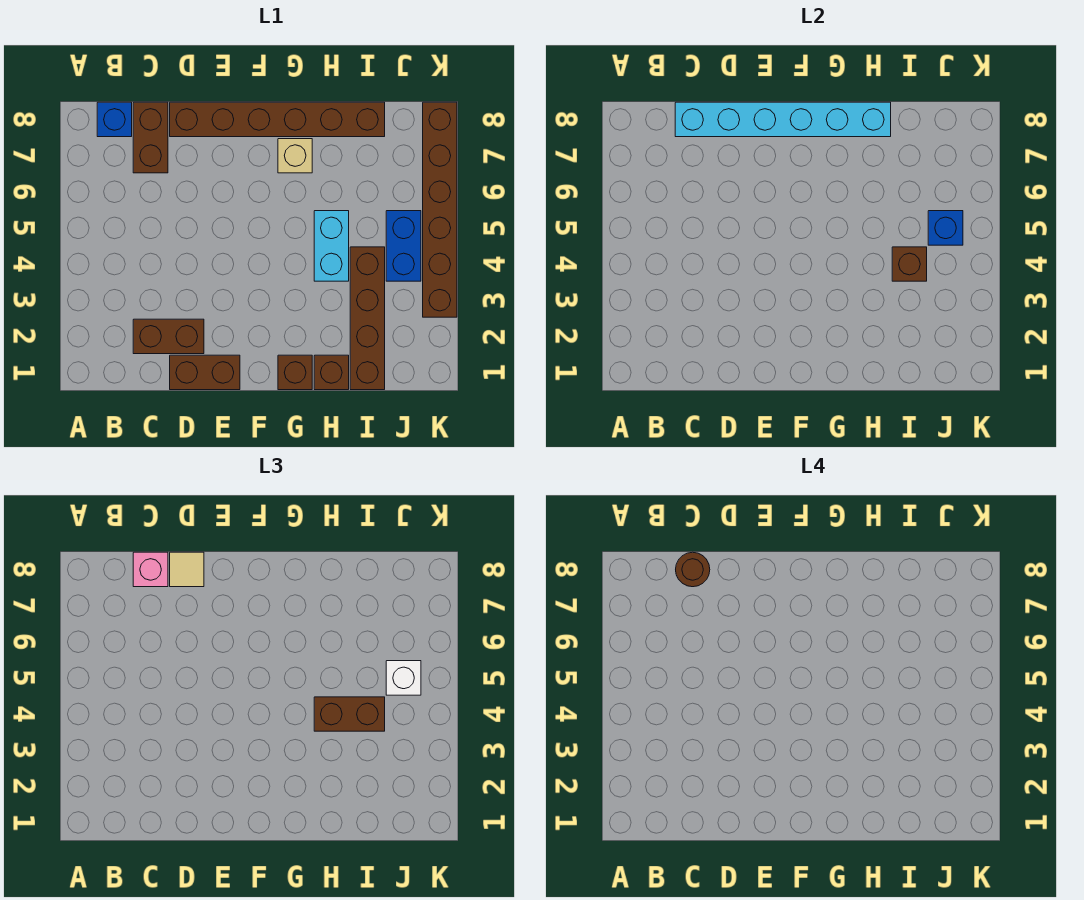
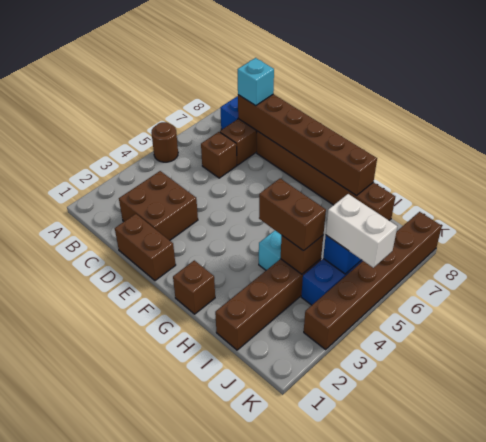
brown 1x2 brick [133,319,204,354] -> brown 2x2 brick [119,171,198,240]
cyan 1x6 brick [675,102,891,137] -> brown 1x6 brick [238,94,377,196]
pink 1x1 brick [133,552,168,587] -> cyan 1x1 brick [237,58,274,106]
brown 1x1 round brick [676,552,710,587] -> brown 1x1 round brick moved to [151,122,178,162]
tan 1x1 tile [170,552,204,587] -> none
tan 1x1 brick [278,139,312,173] -> none
brown 1x1 brick [314,355,349,390] -> brown 1x1 brick moved to [201,132,237,178]
white 1x1 brick [386,661,421,695] -> white 1x2 brick [326,194,397,268]

